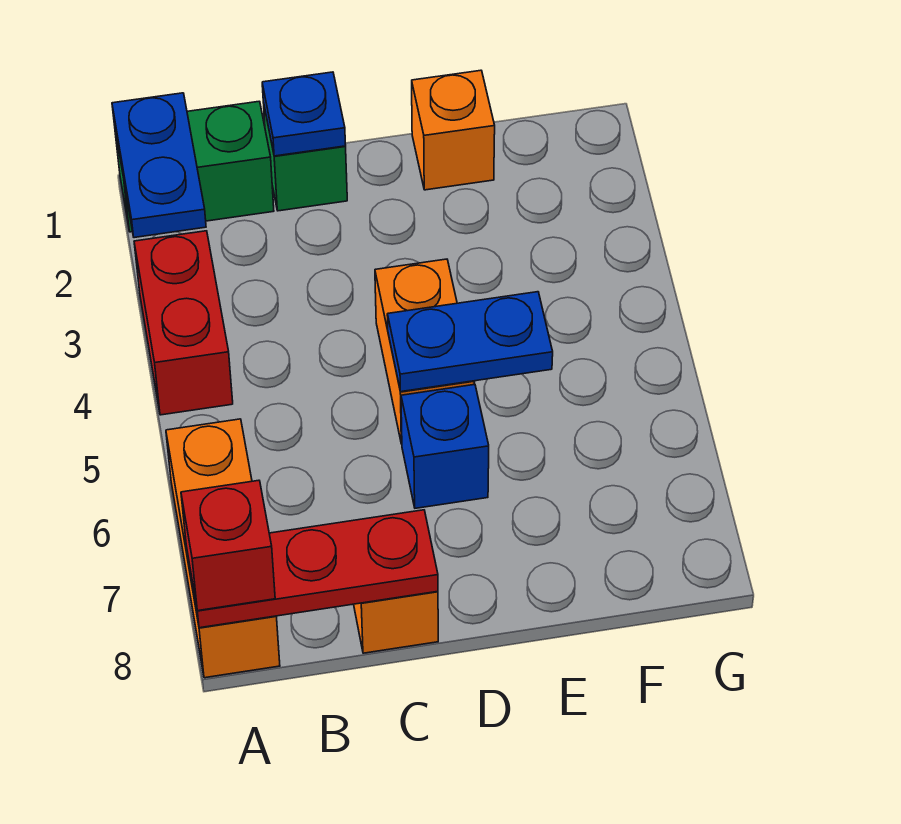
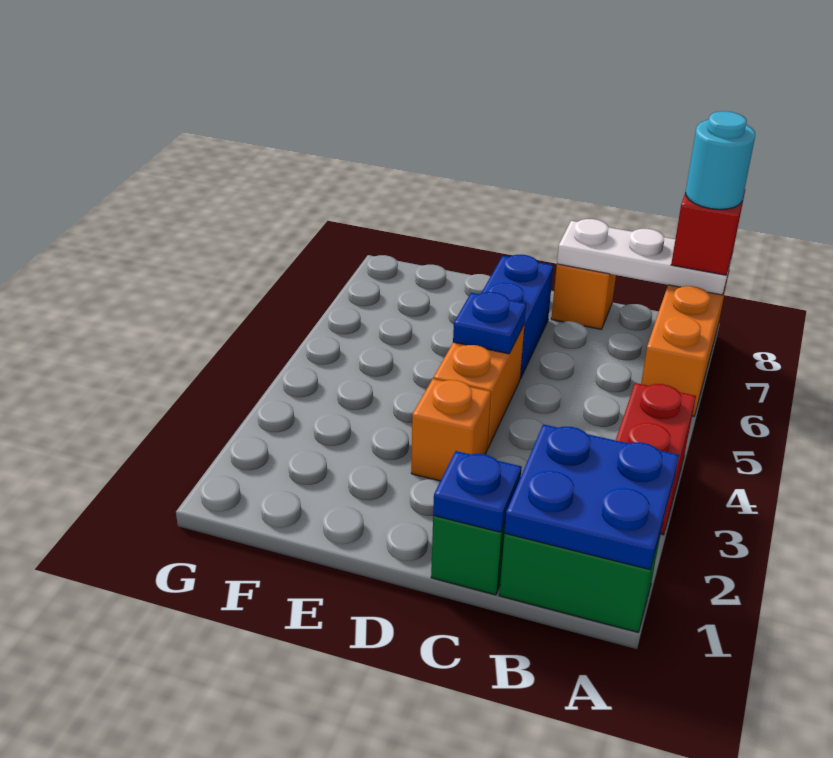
blue 1x2 plate [112,93,206,238] -> blue 2x2 plate [505,424,679,570]
red 1x3 plate [187,510,438,628] -> white 1x3 plate [557,219,732,295]
none -> cyan 1x1 round brick [686,111,755,209]
blue 1x2 plate [387,292,553,392] -> blue 1x1 plate [453,292,526,354]
blue 1x1 brick [401,384,489,508] -> blue 1x2 brick [482,255,553,379]
orange 1x1 brick [412,70,495,190] -> orange 1x1 brick moved to [411,379,491,481]

